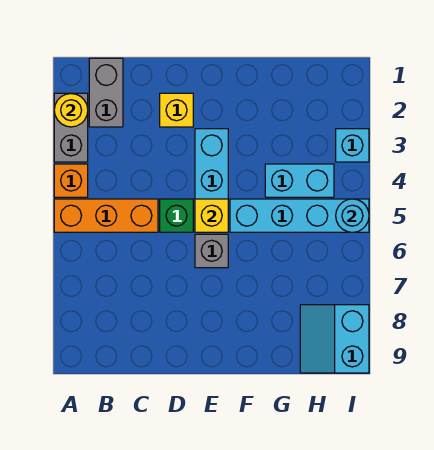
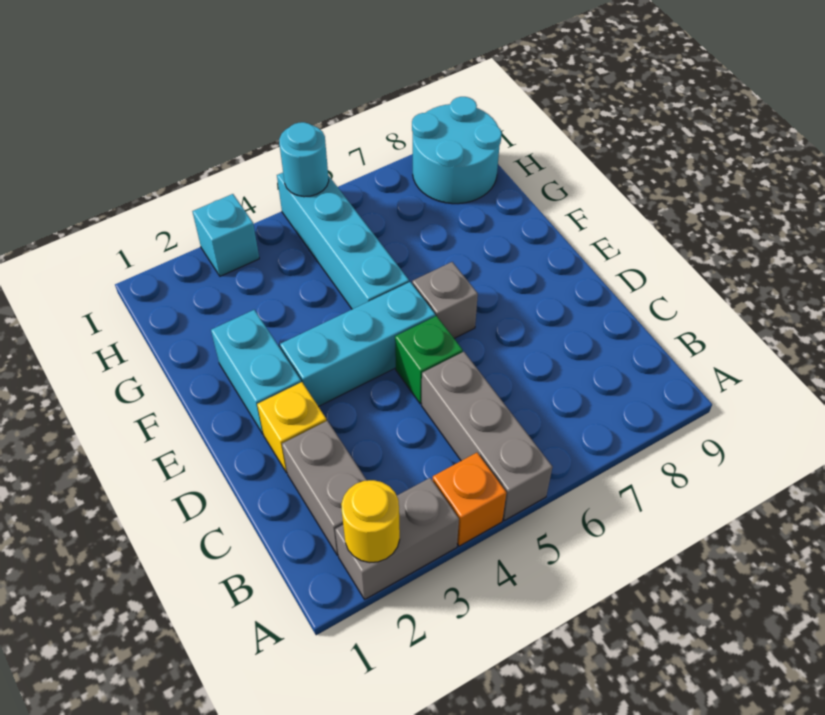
orange 1x3 brick [54,199,158,232] -> grey 1x3 brick [421,352,552,520]
grey 1x2 brick [89,58,123,127] -> grey 1x2 brick turned to [282,421,367,555]
yellow 1x1 brick [195,199,228,232] -> none
cyan 1x2 brick [265,164,334,197] -> cyan 1x2 brick moved to [211,310,301,434]
cyan 2x2 slope [300,305,369,373] -> cyan 2x2 round brick [412,97,502,204]

